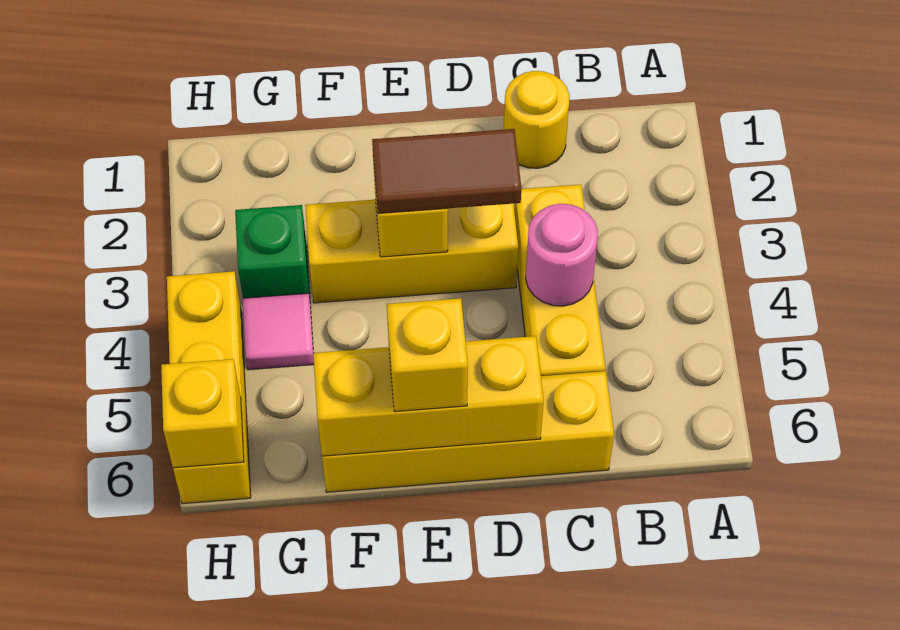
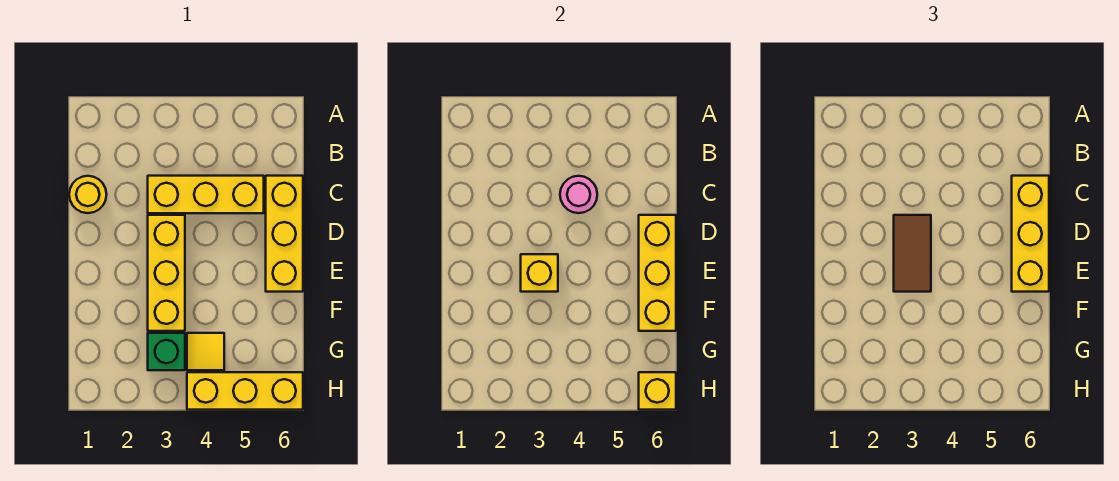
yellow 1x4 brick [322,371,614,492] -> yellow 1x3 brick [266,176,303,292]
yellow 1x1 brick [387,298,468,412] -> yellow 1x3 brick [1012,176,1049,292]
pink 1x1 tile [243,293,314,370] -> yellow 1x1 tile [187,333,224,370]

